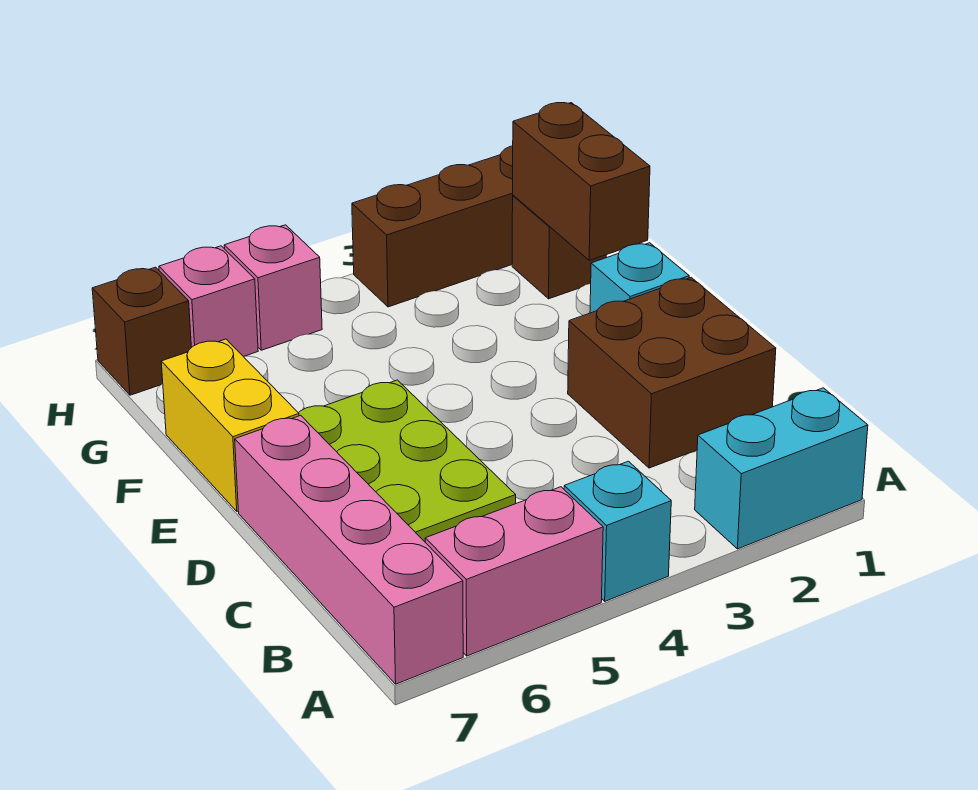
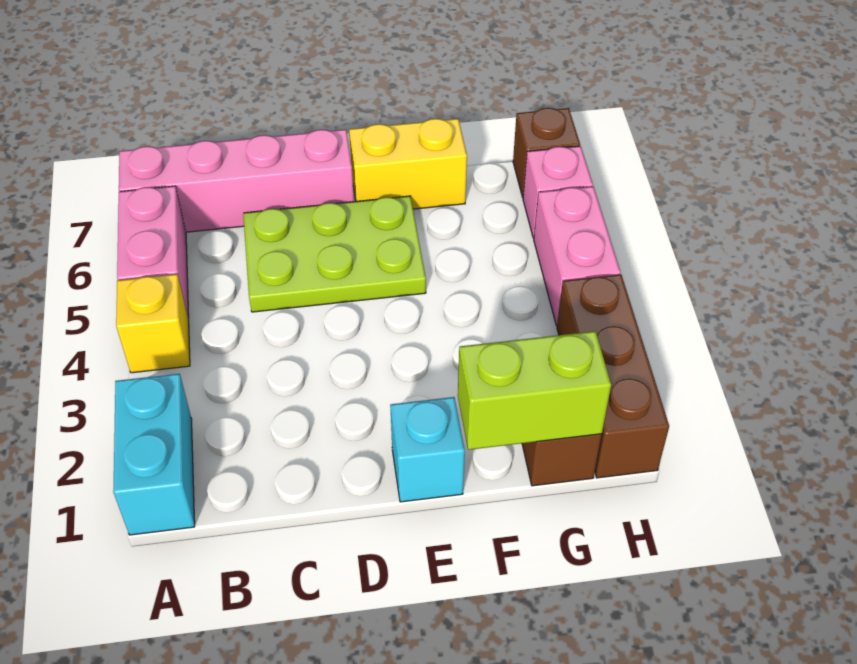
cyan 1x1 brick [564,461,671,601] -> yellow 1x1 brick [116,274,190,373]
brown 2x2 brick [568,278,776,468] -> none
brown 1x2 brick [513,103,650,260] -> lime 1x2 brick [458,331,611,450]
pink 1x1 brick [224,225,322,350] -> pink 1x2 brick [534,187,621,325]

